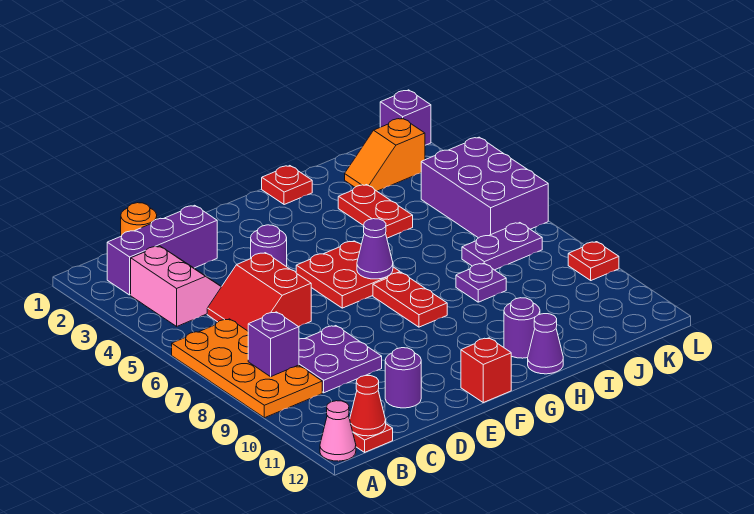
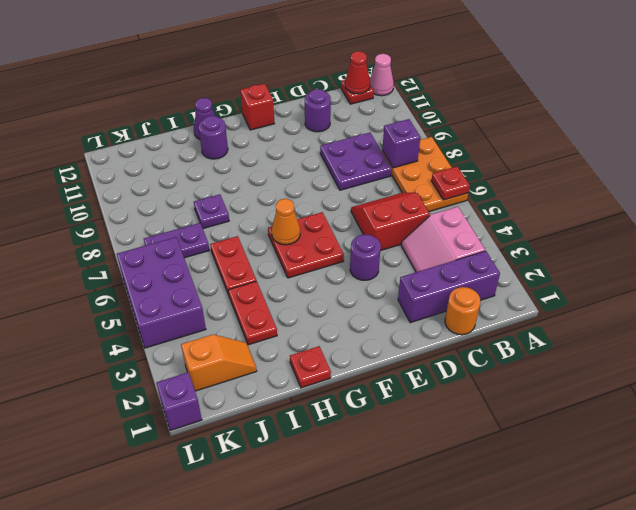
orange 2x4 plate [172,319,322,418] -> orange 2x3 plate [382,137,468,211]
red 2x2 slope [207,253,311,331] -> red 2x2 slope turned to [351,192,430,251]
purple 1x1 cone [357,219,393,279] -> orange 1x1 cone [272,199,300,245]
red 1x2 plate [373,272,447,327] -> red 1x2 plate moved to [210,236,256,295]
red 1x1 plate [568,242,619,280] -> red 1x1 plate moved to [431,167,470,200]

